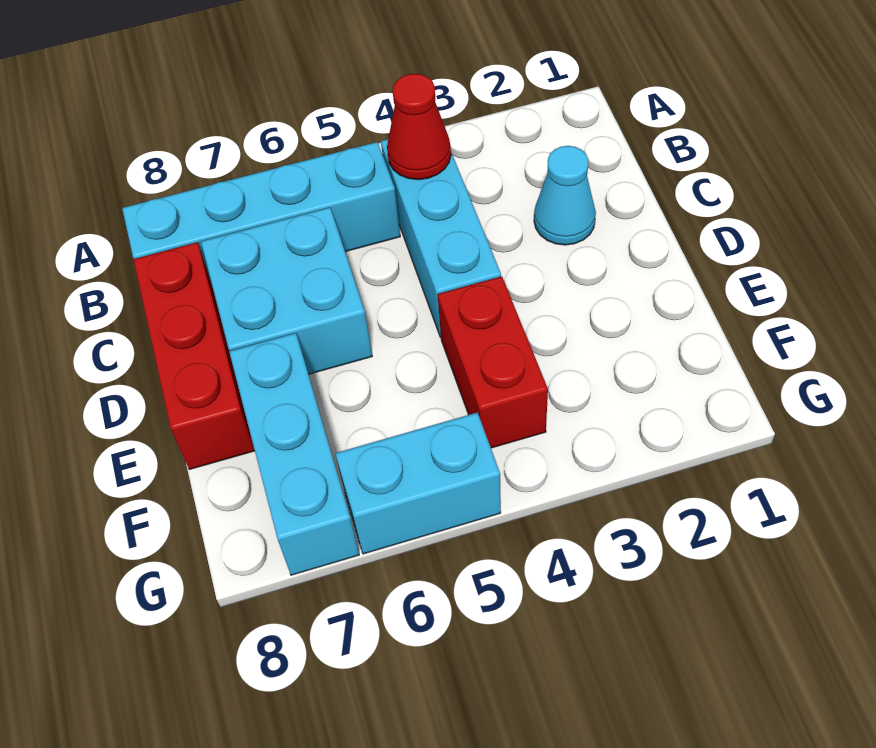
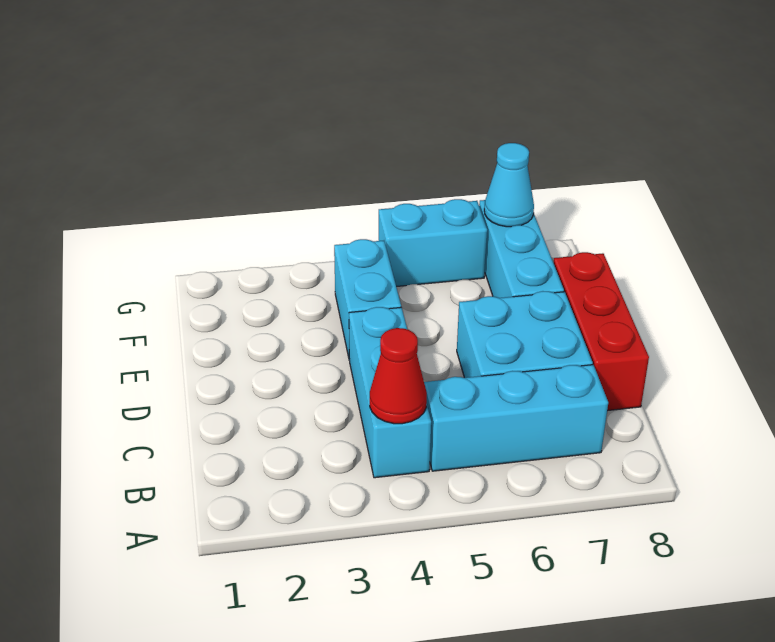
cyan 1x4 brick [122,142,400,281] -> cyan 1x3 brick [424,365,608,471]
cyan 1x1 cone [534,146,596,245] -> cyan 1x1 cone moved to [484,143,534,227]
red 1x2 brick [438,277,548,448] -> cyan 1x2 brick [334,239,401,360]

